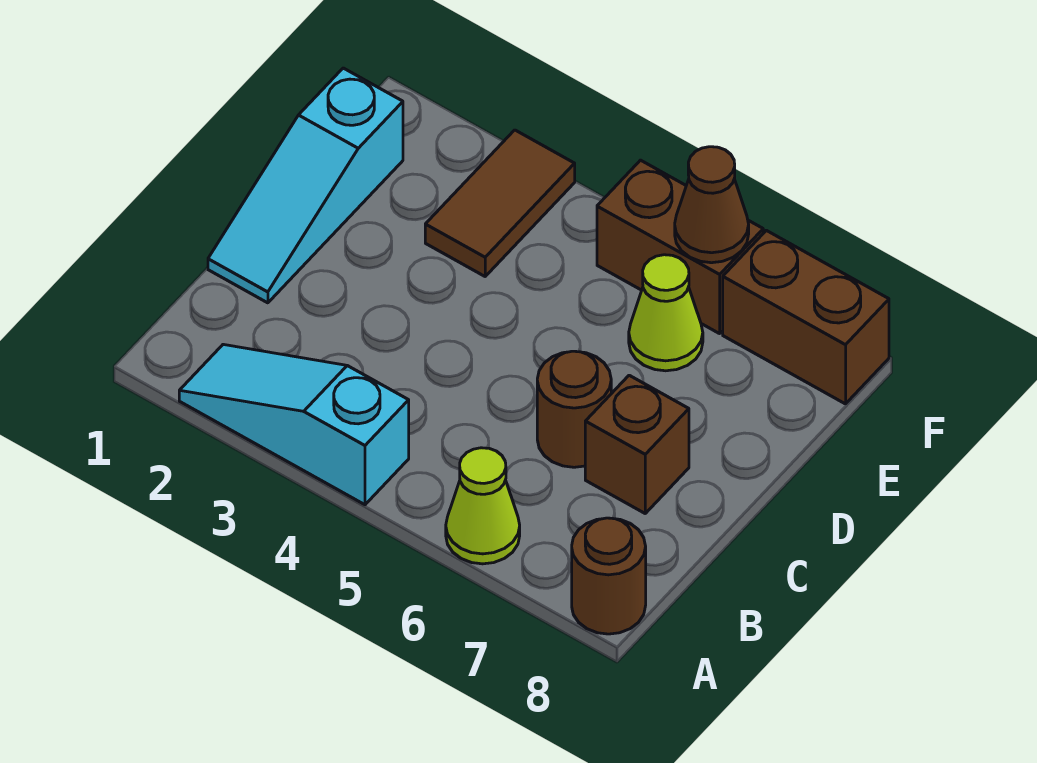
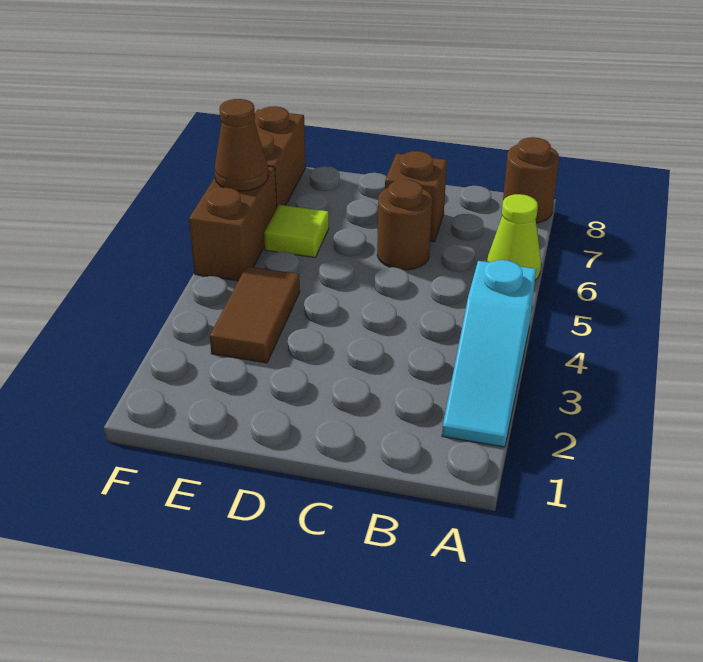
cyan 1x3 slope [208,68,403,303] -> none
brown 1x2 tile [425,130,575,276] -> brown 1x2 tile turned to [210,266,300,363]
lime 1x1 cone [629,255,703,371] -> lime 1x1 tile [264,205,329,257]

